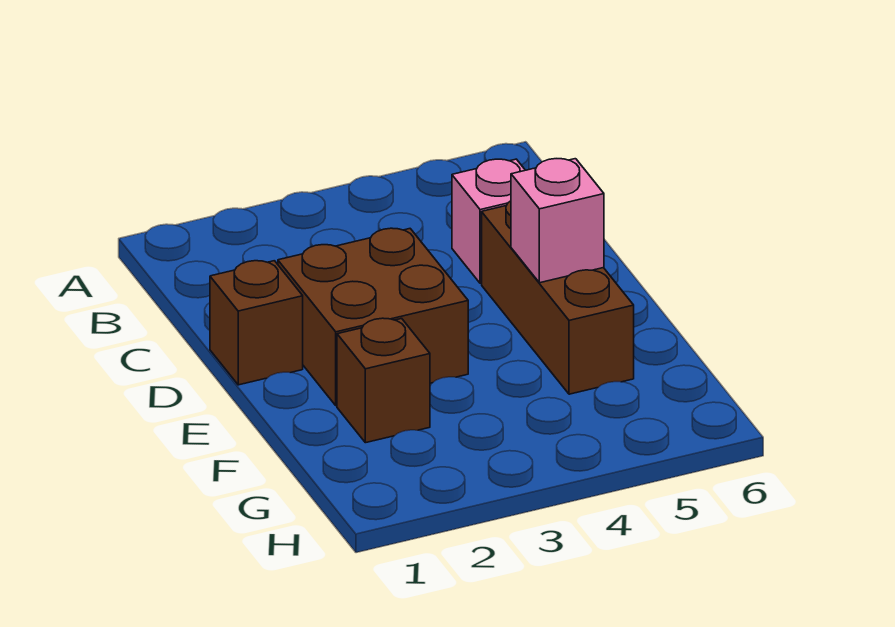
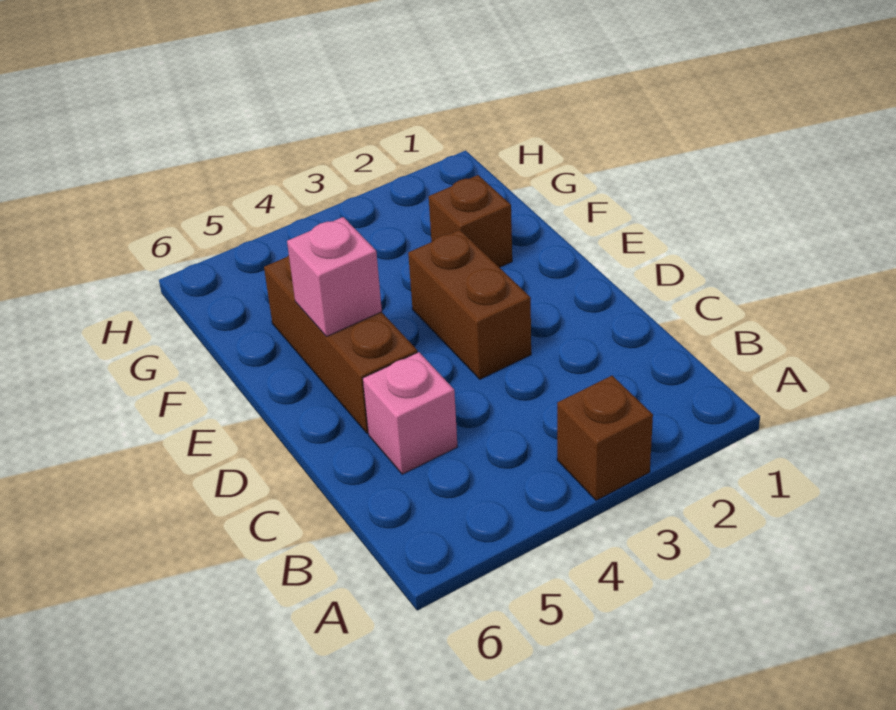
brown 1x1 brick [210,261,303,385] -> brown 1x1 brick moved to [557,376,653,500]
brown 2x2 brick [278,228,468,406] -> brown 1x2 brick [408,230,531,379]

